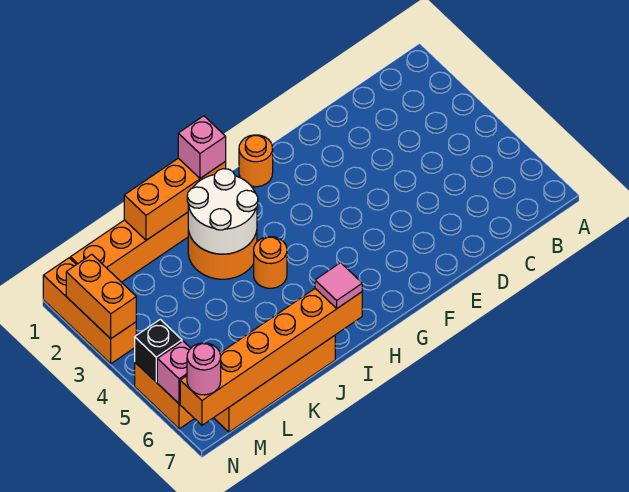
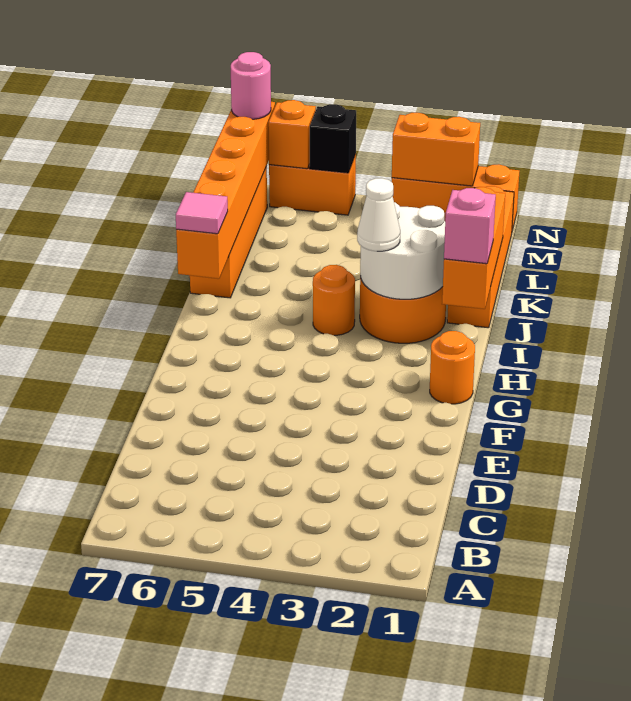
none -> white 1x1 cone [357,178,400,251]
pink 1x1 brick [157,341,191,404] -> orange 1x1 brick [268,100,316,169]

